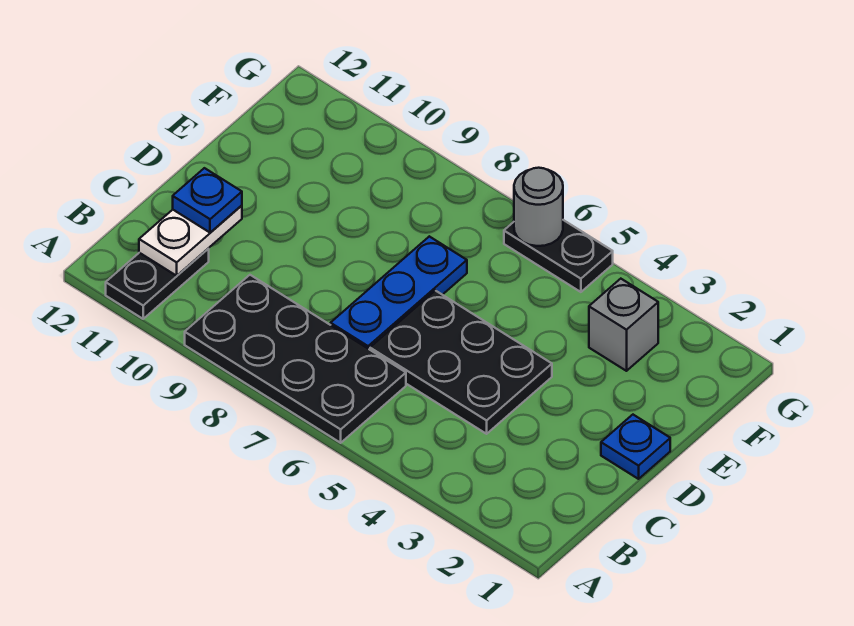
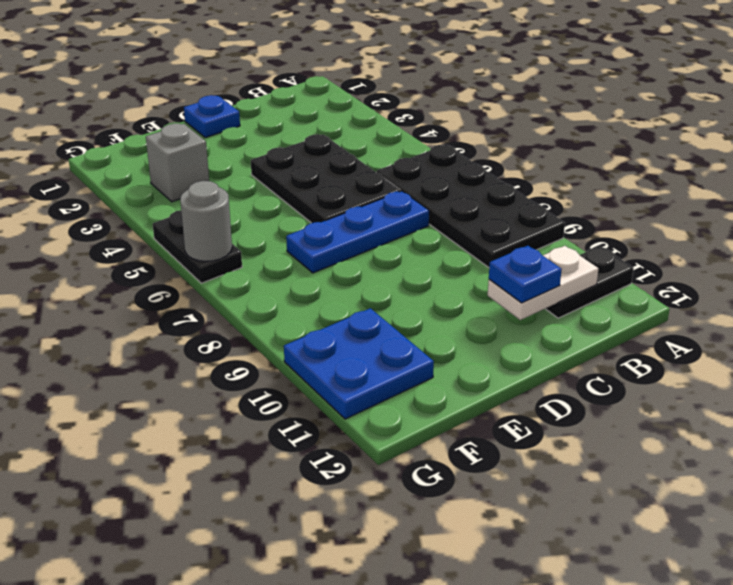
none -> blue 2x2 plate [284,308,434,419]

